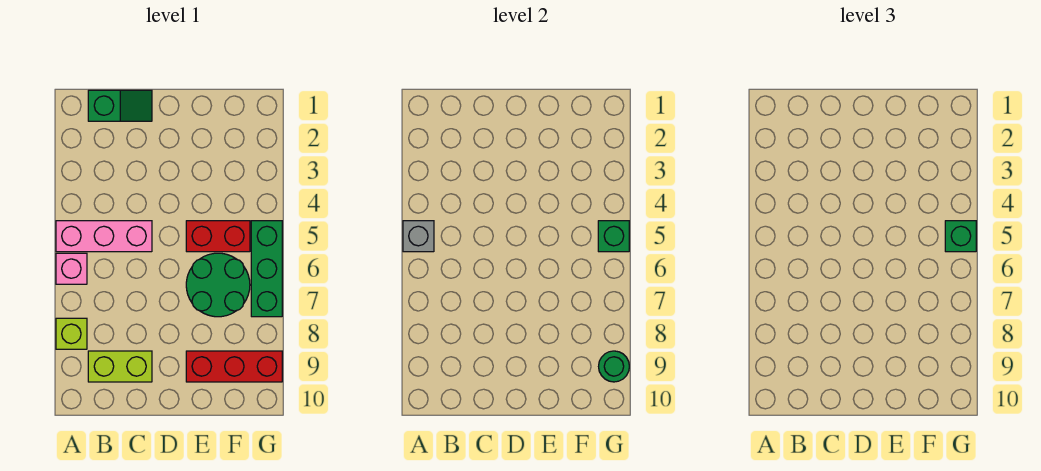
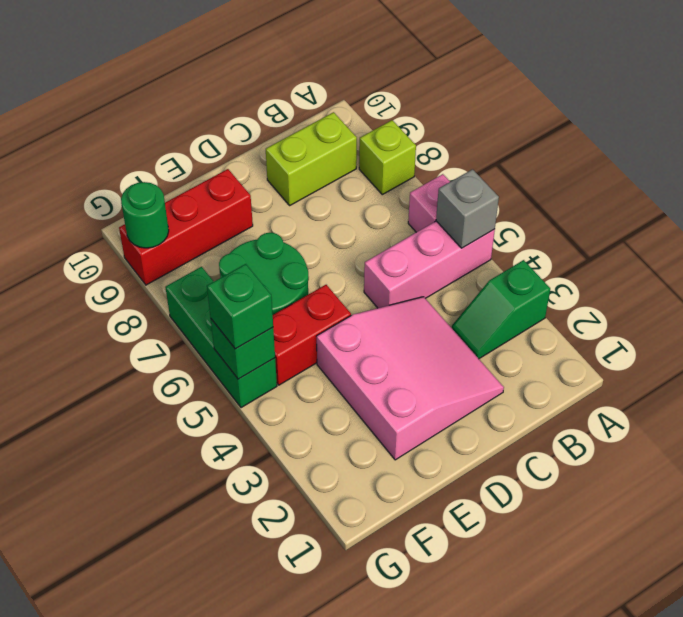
green 1x2 slope [88,90,152,121] -> green 1x2 slope moved to [452,260,550,359]
none -> pink 3x3 slope [317,297,504,460]

